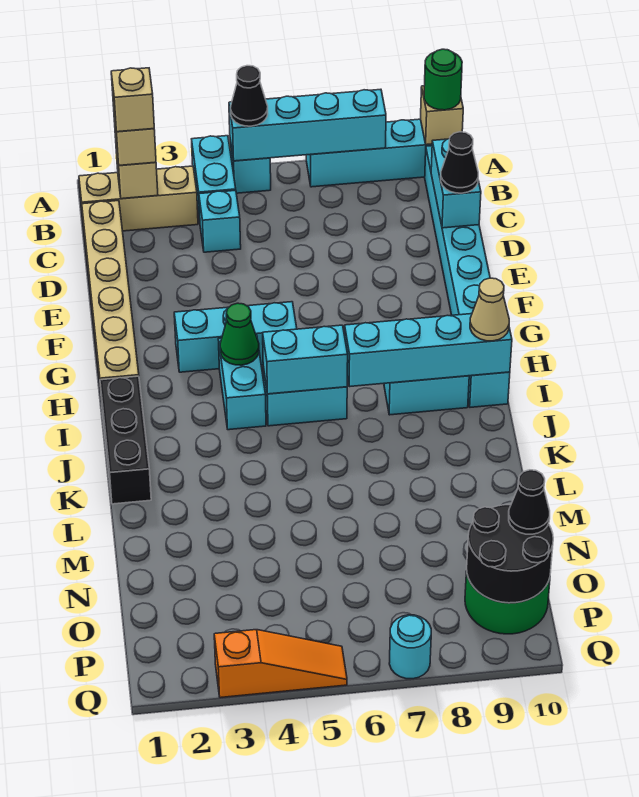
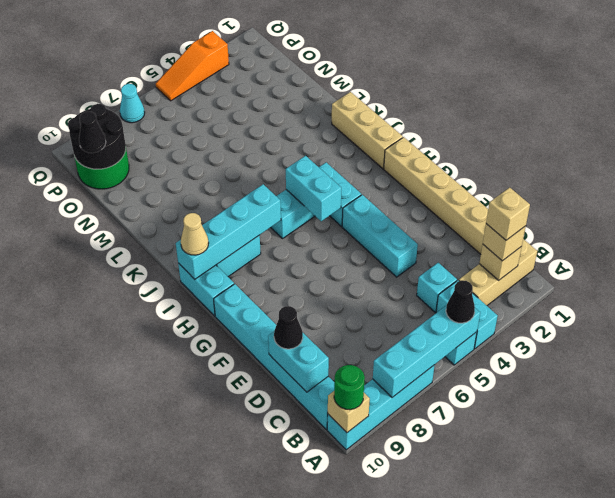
cyan 1x3 brick [174,302,297,372] -> cyan 1x3 brick turned to [342,195,418,277]
green 1x1 cone [220,303,259,365] -> none
black 1x3 brick [100,376,151,504] -> tan 1x3 brick [332,92,403,169]
cyan 1x2 brick [263,325,348,394] -> cyan 1x2 brick turned to [286,156,341,221]
cyan 1x1 round brick [389,615,431,679] -> cyan 1x1 cone [120,84,145,123]

